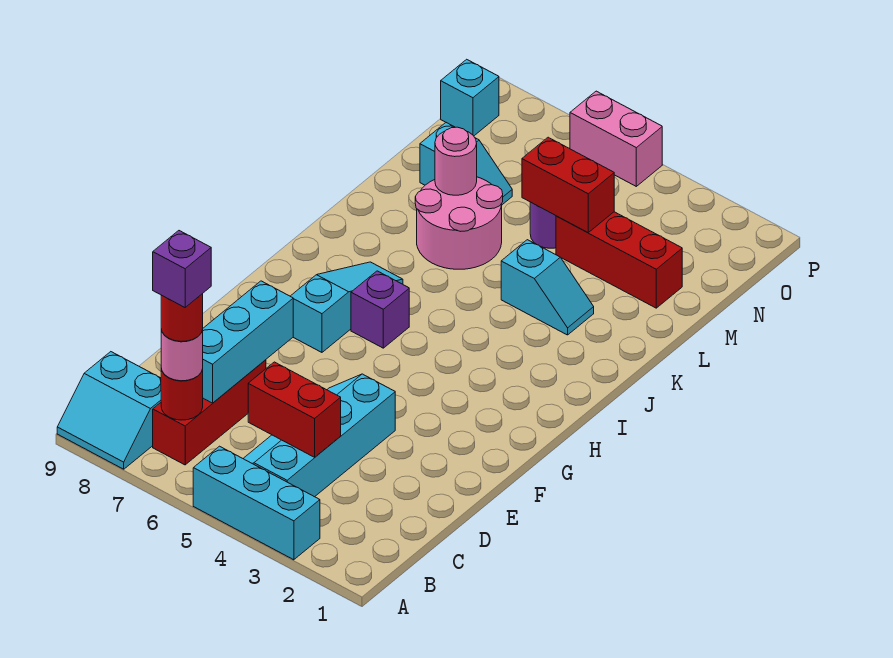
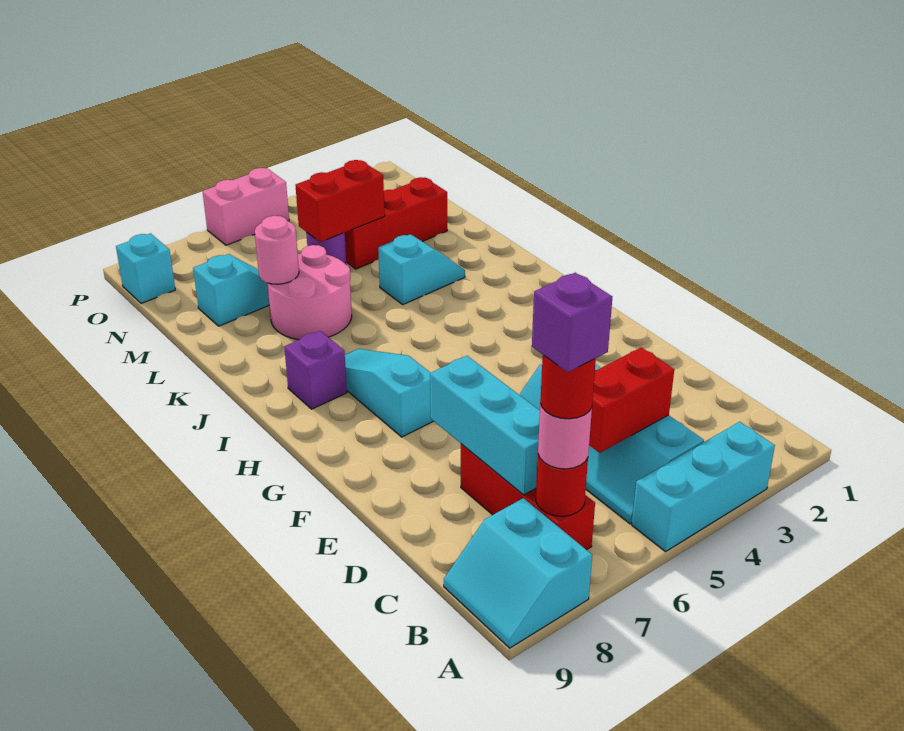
cyan 2x2 slope [57,352,161,469] -> cyan 2x2 slope turned to [444,498,592,648]
purple 1x1 brick [351,271,409,348] -> purple 1x1 brick moved to [284,331,347,409]

